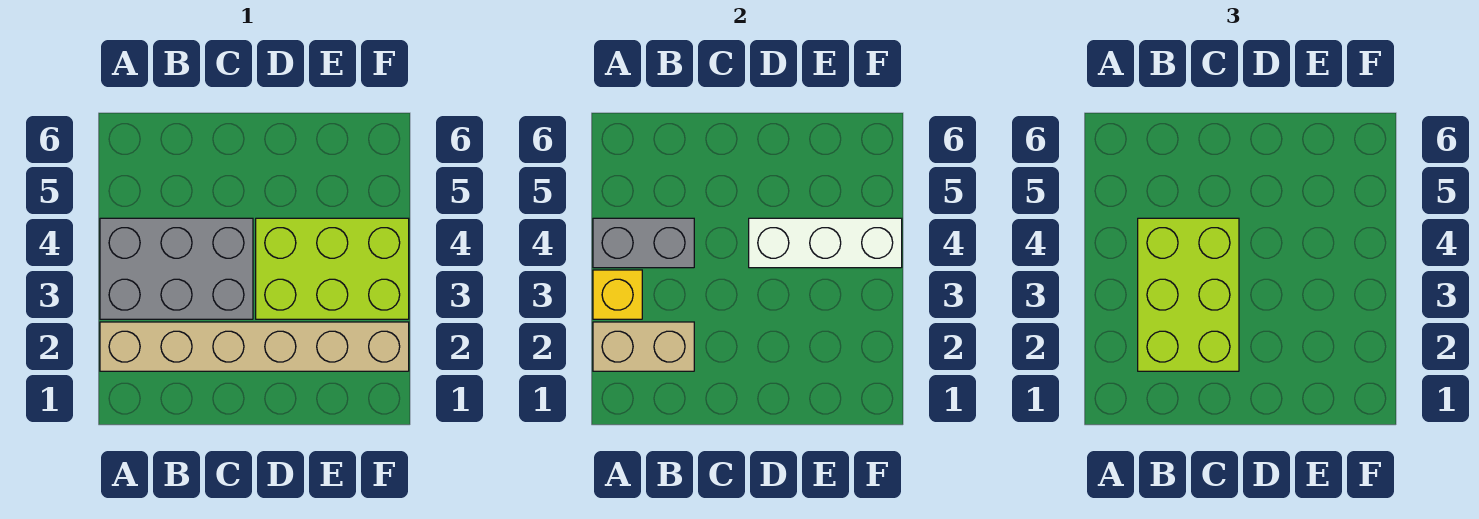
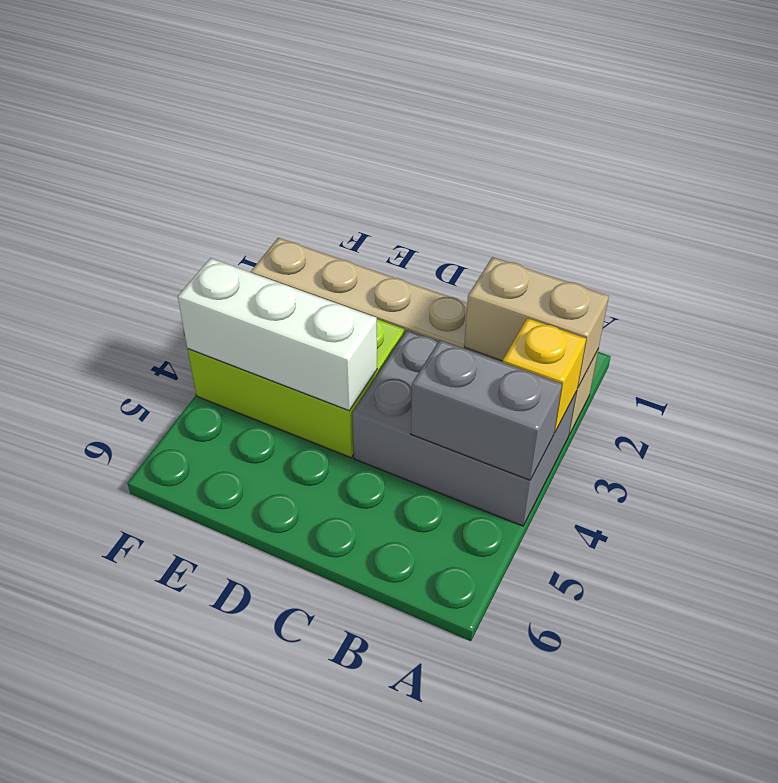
lime 2x3 brick [1138,218,1239,371] -> none

